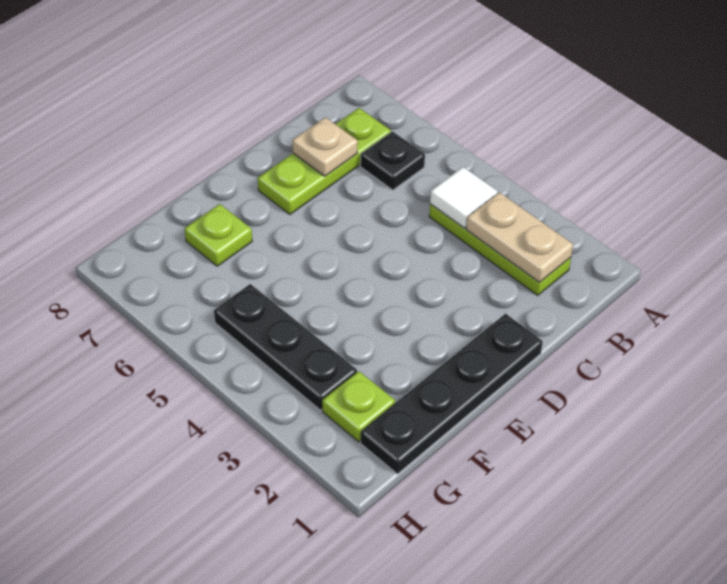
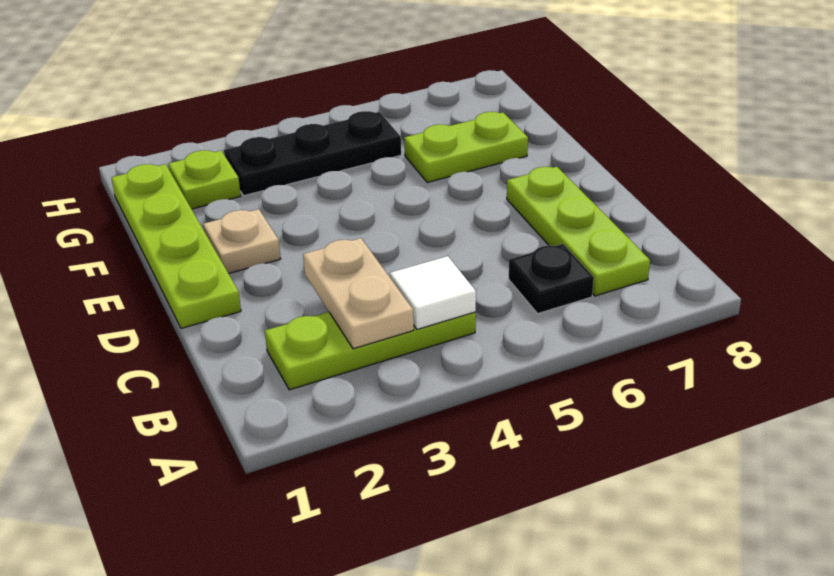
tan 1x2 plate [466,192,573,283] -> tan 1x2 plate turned to [303,238,414,349]
tan 1x1 plate [293,117,358,176] -> tan 1x1 plate moved to [203,209,281,274]
black 1x4 plate [360,314,543,474] -> lime 1x4 plate [111,164,241,328]
lime 1x1 plate [185,204,252,266] -> lime 1x2 plate [404,112,528,182]

